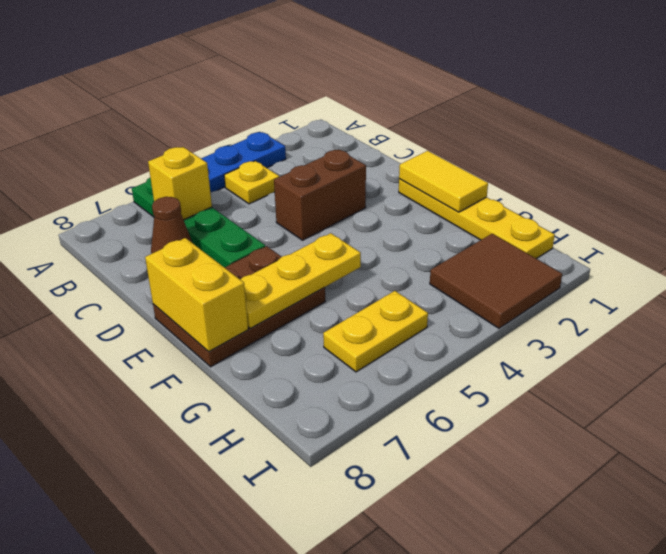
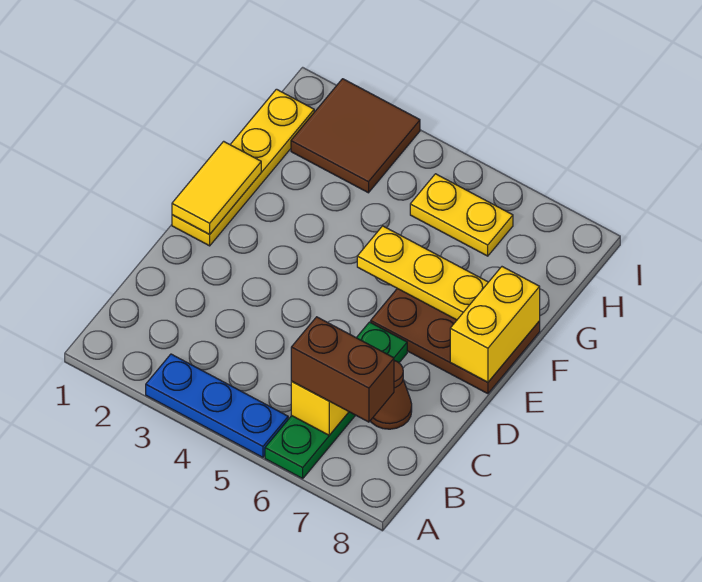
yellow 1x1 plate [224,161,279,204] -> none
brown 1x2 brick [274,150,366,240] -> brown 1x2 brick moved to [291,317,394,422]

